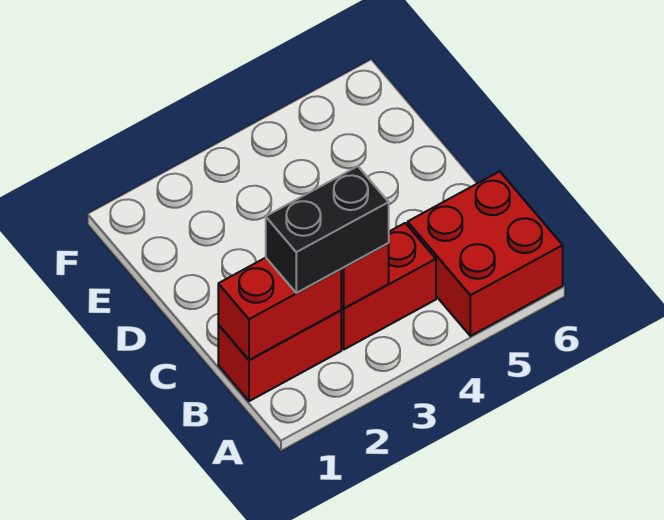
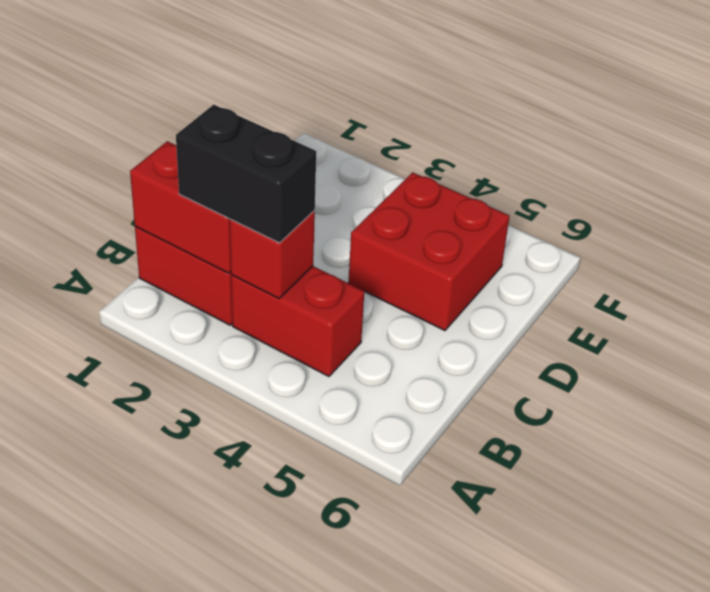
red 2x2 brick [408,171,563,336] -> red 2x2 brick moved to [349,172,509,331]

